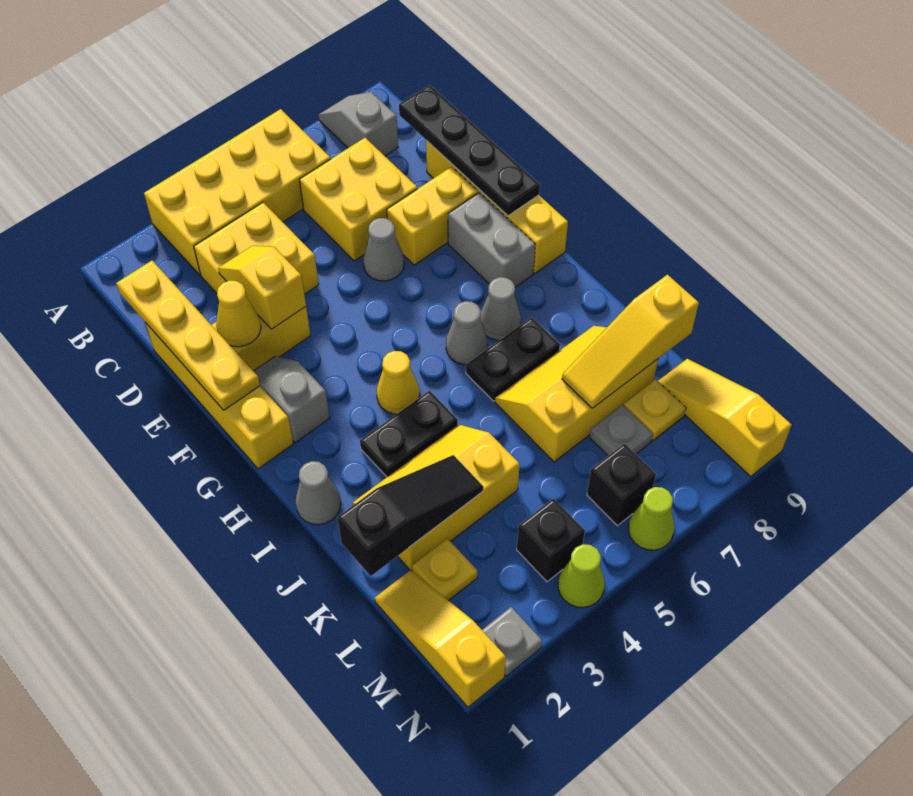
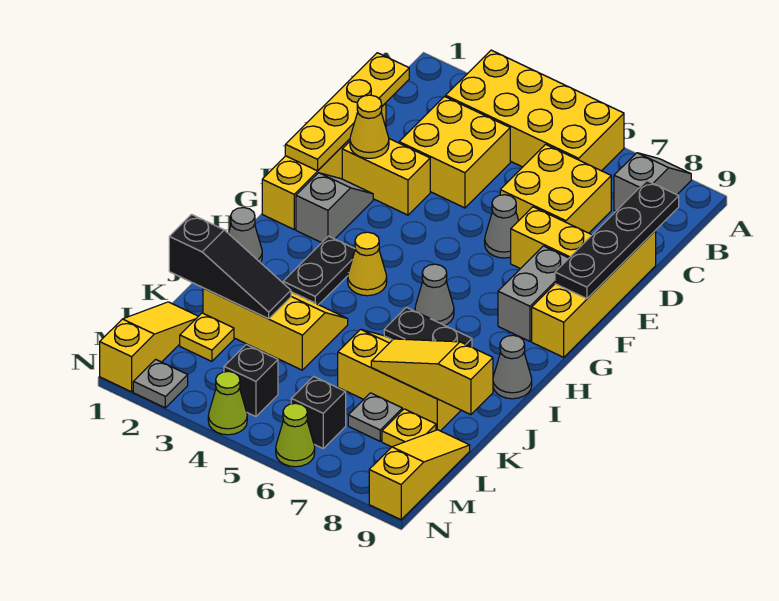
yellow 1x2 slope [218,246,306,329] -> none
grey 1x1 cone [480,277,521,340] -> grey 1x1 cone moved to [493,335,532,399]
black 1x2 plate [360,391,458,477] -> black 1x2 plate turned to [283,236,355,305]

